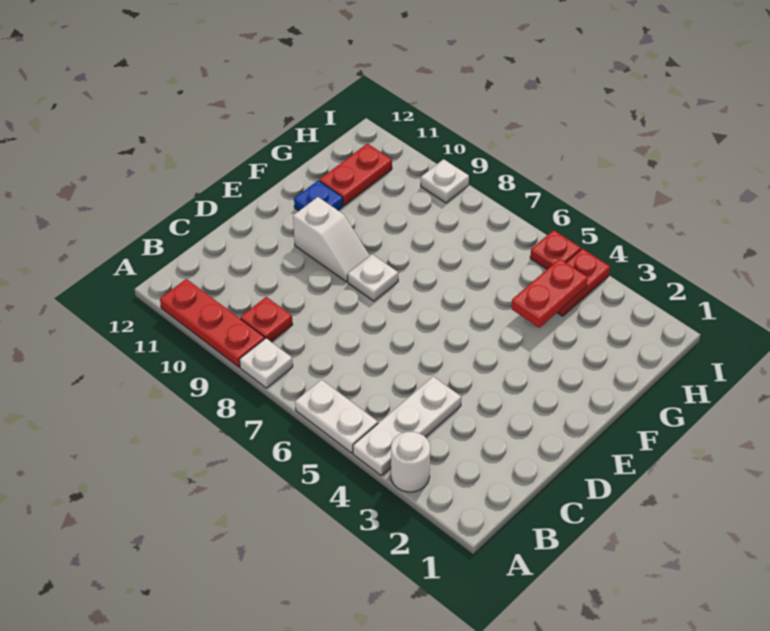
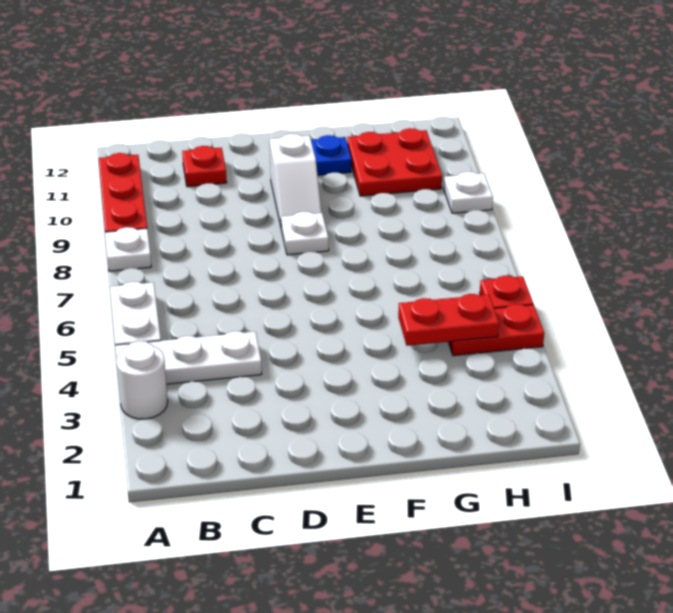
red 1x1 plate [240,297,293,342] -> red 1x1 plate moved to [182,146,227,187]
red 1x2 plate [319,144,392,205] -> red 2x2 plate [347,128,442,196]

